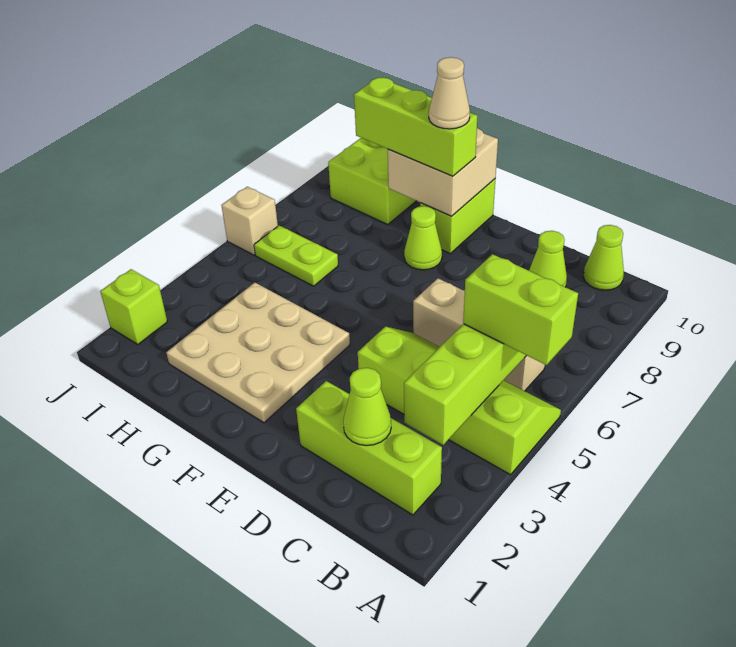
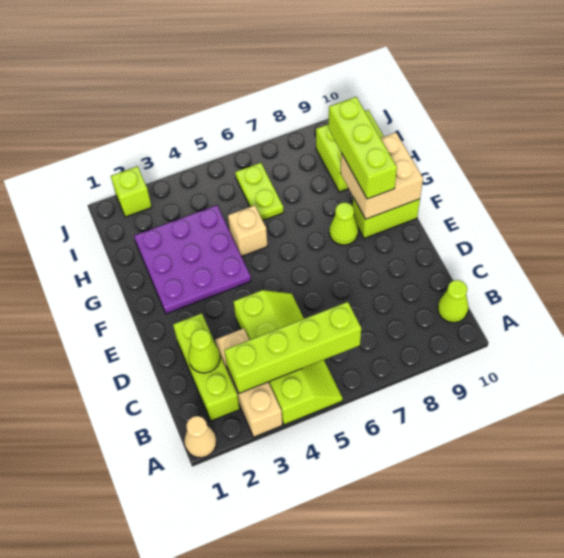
lime 1x2 brick [463,254,578,365] -> none
tan 1x3 brick [413,278,545,391] -> tan 1x3 brick moved to [215,328,282,437]
lime 1x1 cone [529,231,567,287] -> none
tan 3x3 plate [166,283,350,423] -> purple 3x3 plate [134,205,251,314]
tan 1x1 cone [429,57,470,129] -> tan 1x1 cone moved to [184,416,216,458]
tan 1x1 brick [221,187,278,255] -> tan 1x1 brick moved to [228,205,267,256]

